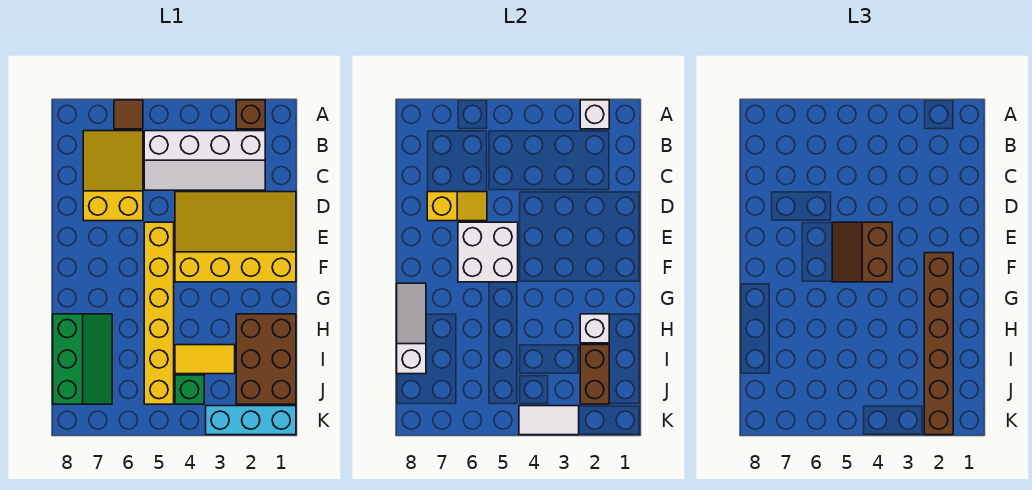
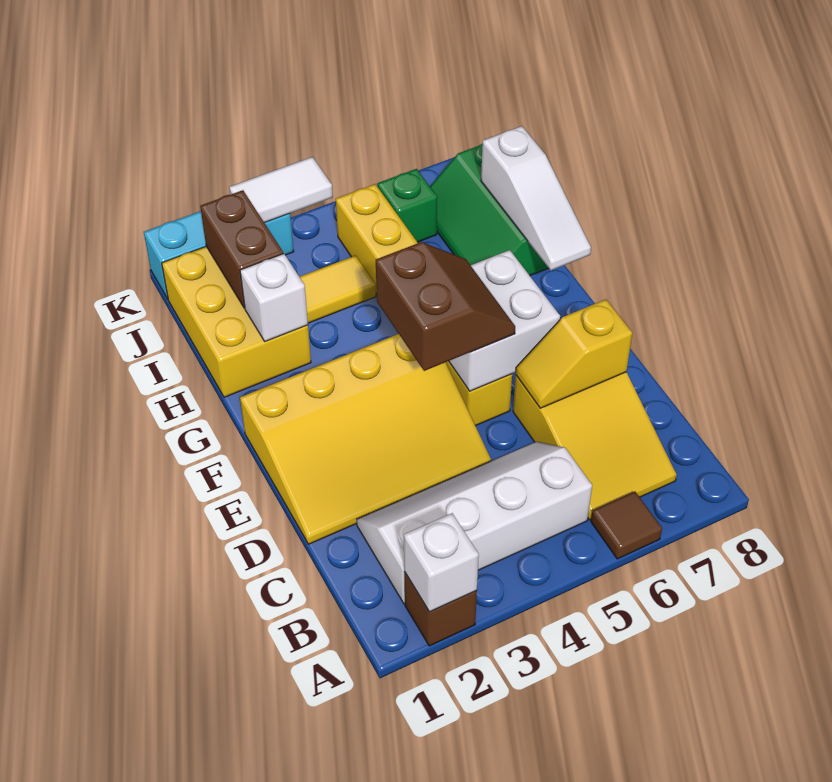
brown 1x6 brick [924,253,953,435] -> none
brown 2x3 brick [236,314,296,404] -> yellow 2x3 brick [162,246,311,397]
green 1x1 brick [175,375,204,404] -> green 1x1 brick moved to [377,169,437,242]

